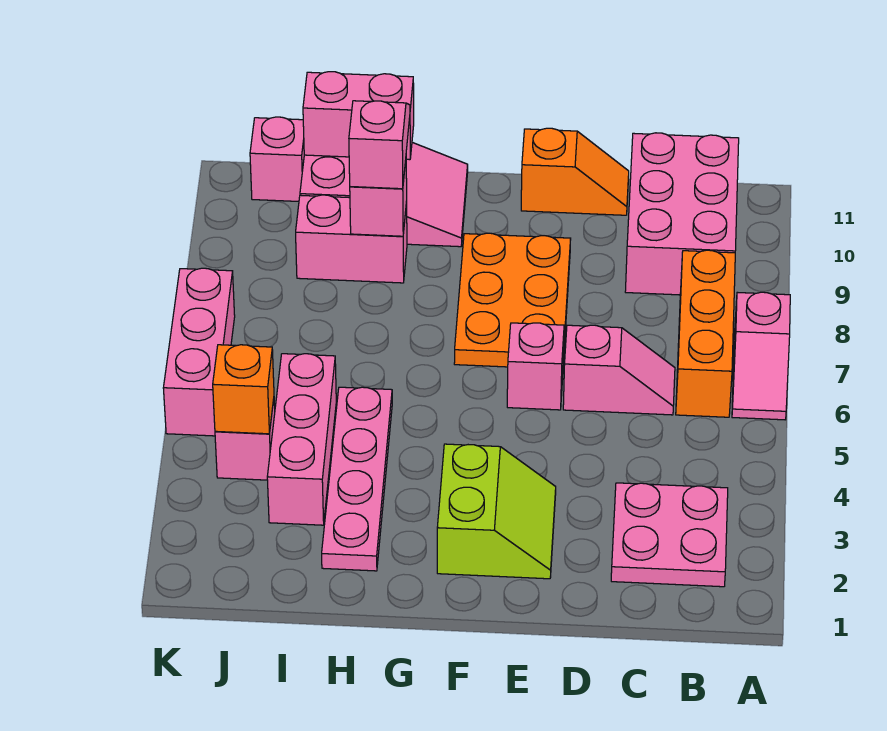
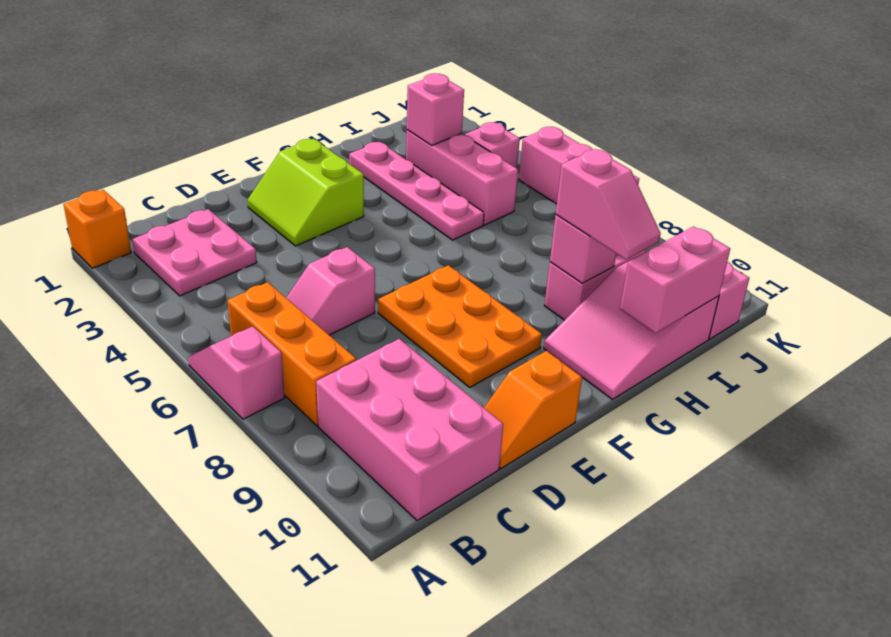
pink 1x1 brick [507,323,564,410] -> pink 1x1 brick moved to [407,73,464,145]
orange 1x1 brick [213,345,274,434] -> orange 1x1 brick moved to [63,190,131,268]

